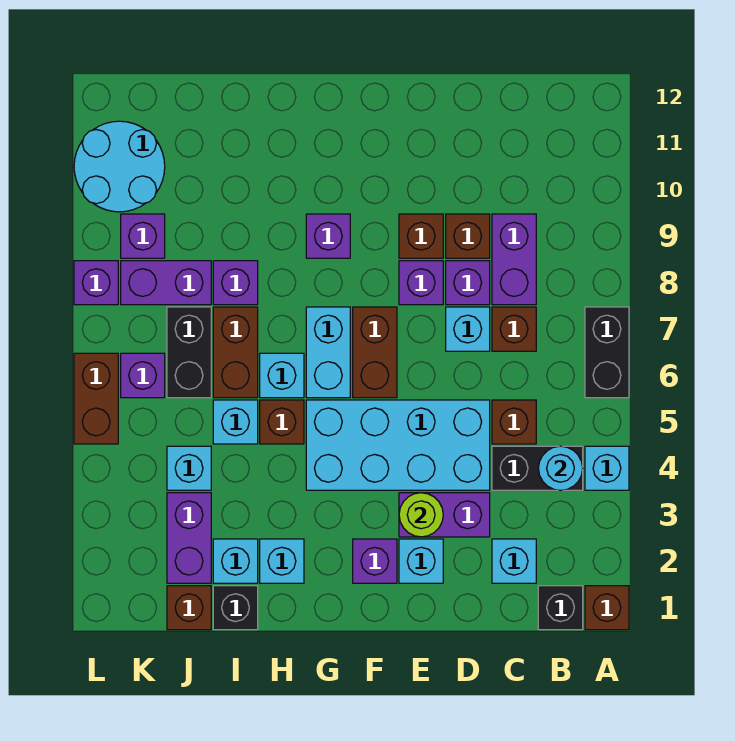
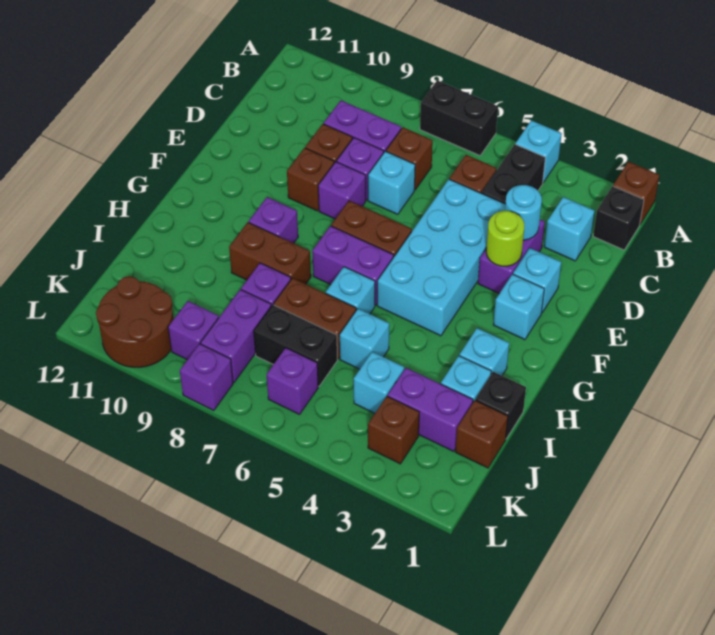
cyan 1x1 round brick [538,446,583,490] -> cyan 1x1 round brick moved to [505,185,542,240]
purple 1x1 brick [353,539,397,583] -> cyan 1x1 brick [493,274,544,340]
cyan 1x2 brick [306,307,350,398] -> purple 1x2 brick [312,226,394,305]
brown 1x1 brick [260,400,304,444] -> brown 1x1 brick moved to [368,396,419,464]
cyan 2x2 round brick [74,121,165,212] -> brown 2x2 round brick [96,276,174,367]
brown 1x2 brick [74,353,118,444] -> brown 1x2 brick moved to [229,222,311,284]

